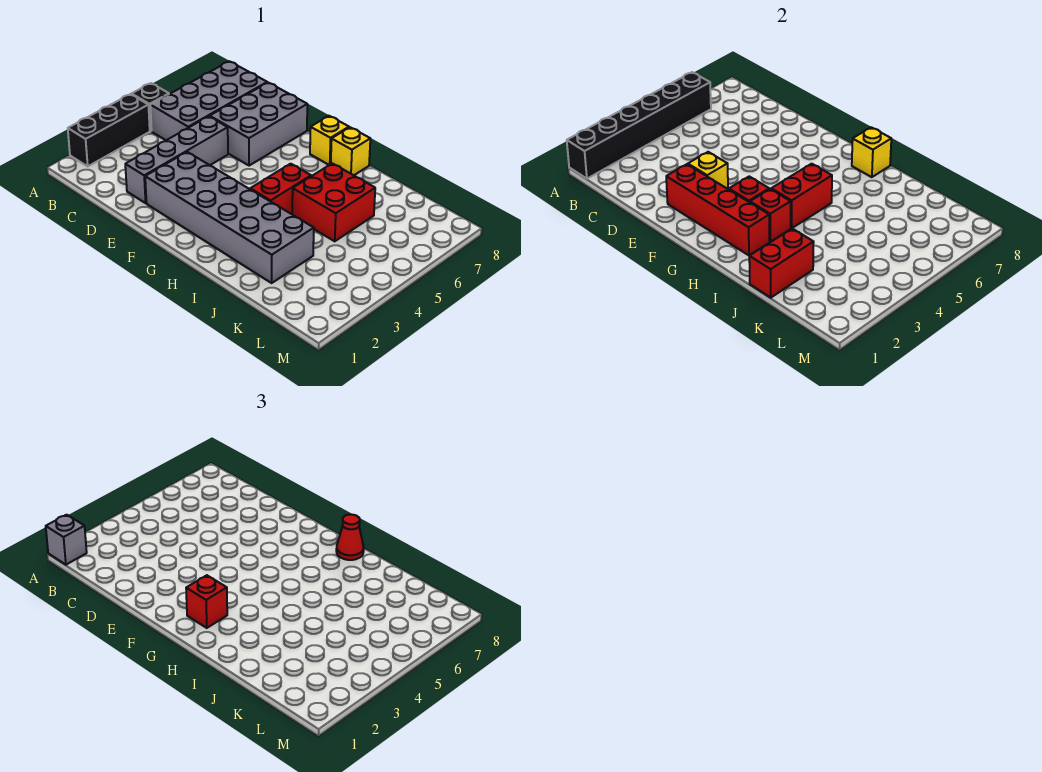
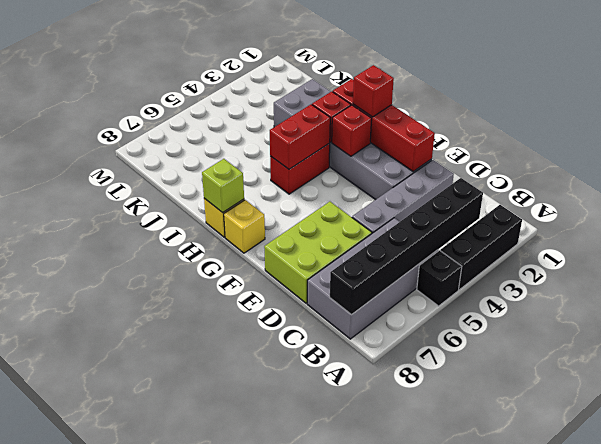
black 1x6 brick [567,72,711,179] -> black 1x6 brick moved to [330,178,483,315]
grey 1x1 brick [46,515,87,565] -> none
grey 2x3 brick [210,83,307,166] -> lime 2x3 brick [264,202,372,303]
yellow 1x1 brick [688,152,728,189] -> none
yellow 1x1 brick [852,127,891,177] -> lime 1x1 brick [202,159,244,213]
red 1x1 cone [336,515,364,560] -> none
red 2x2 brick [292,163,375,241] -> none
red 1x2 brick [749,229,814,298] -> none

